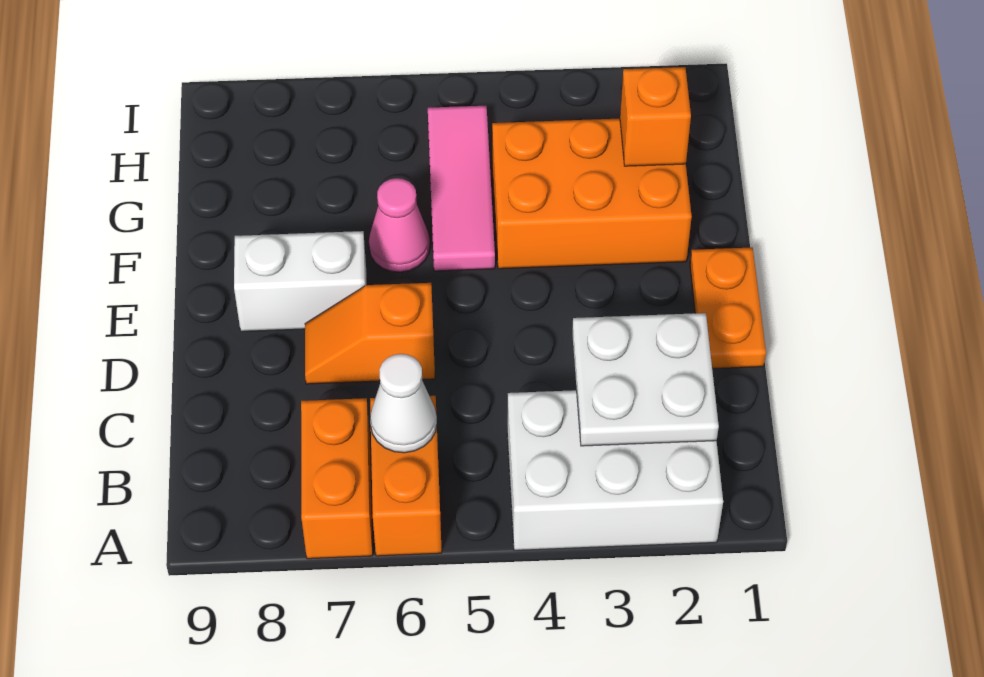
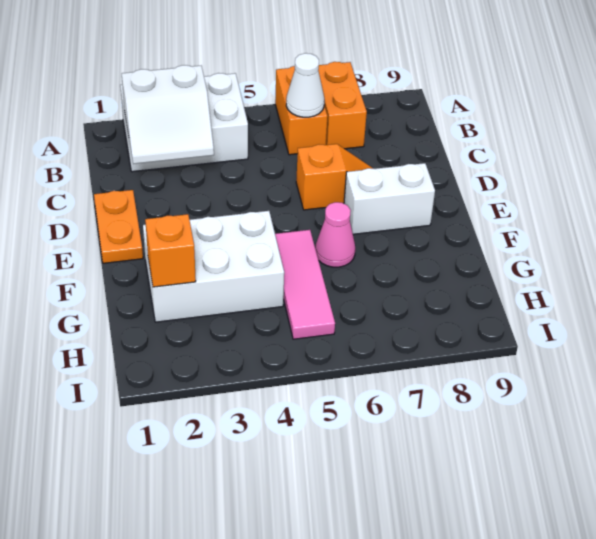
white 2x2 plate [572,313,719,446] -> white 2x2 slope [122,65,214,164]
orange 2x3 brick [492,119,692,269] -> white 2x3 brick [143,211,284,322]

